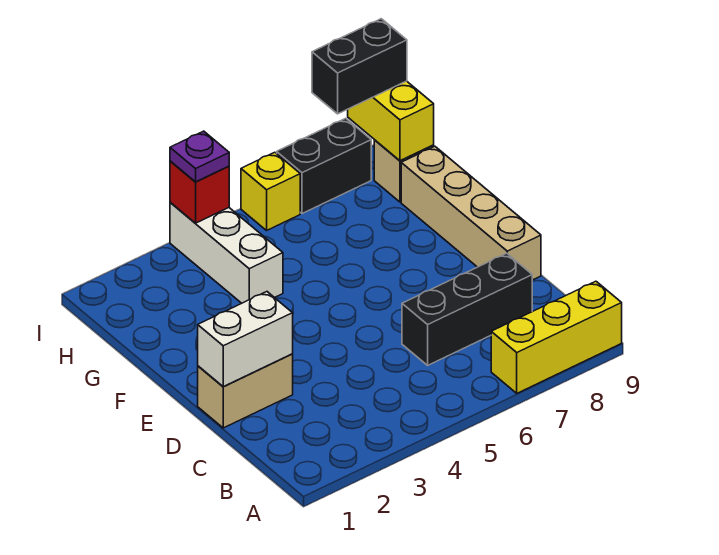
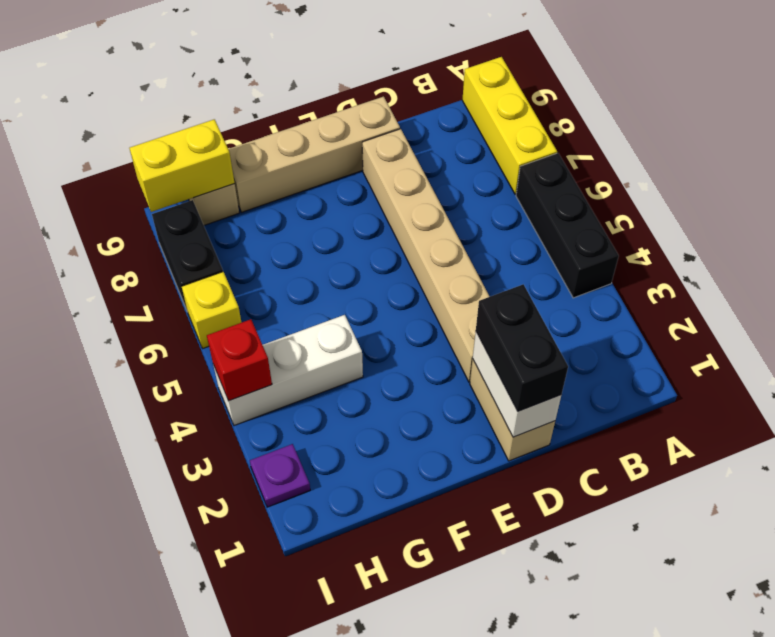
black 1x3 brick [402,253,532,365] -> black 1x3 brick moved to [516,153,619,298]
none -> tan 1x6 brick [362,129,490,382]
purple 1x1 plate [170,131,229,182] -> purple 1x1 plate moved to [250,444,310,507]
black 1x2 brick [312,19,407,114] -> black 1x2 brick moved to [476,284,568,411]

